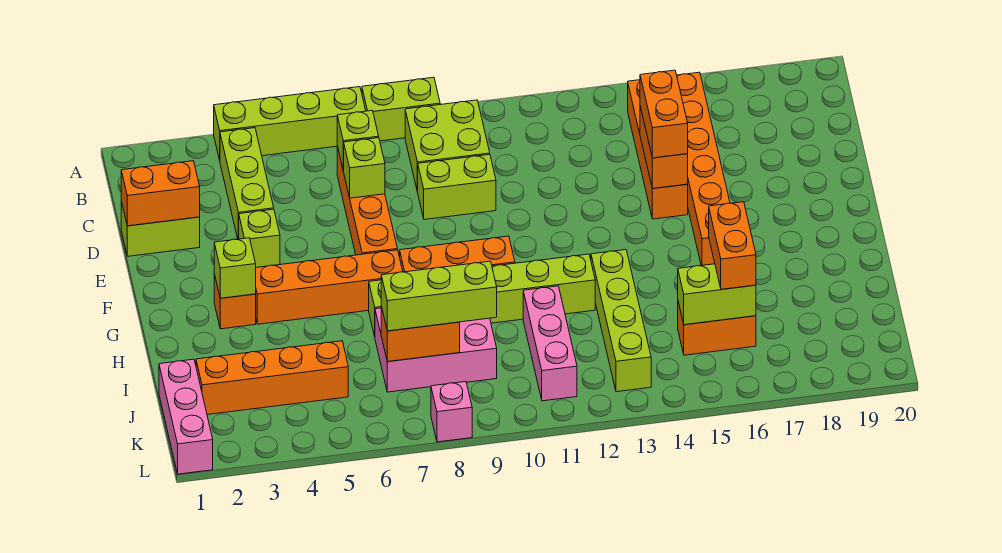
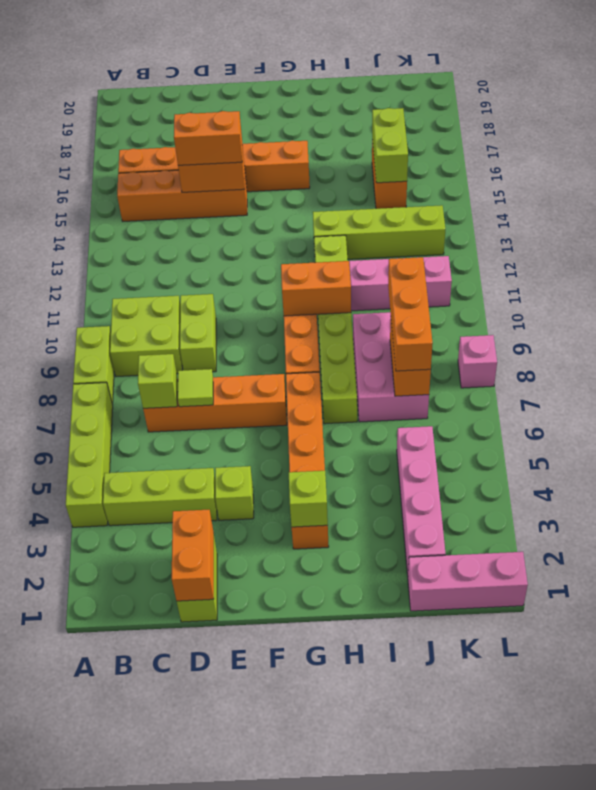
lime 1x1 brick [344,138,385,198] -> lime 1x1 tile [178,369,213,407]
orange 1x2 brick [709,202,756,289] -> orange 1x2 brick moved to [281,261,351,316]
orange 1x4 brick [196,341,348,415] -> pink 1x4 brick [397,426,446,576]
lime 1x3 brick [381,261,497,331] -> orange 1x3 brick [388,257,433,371]

